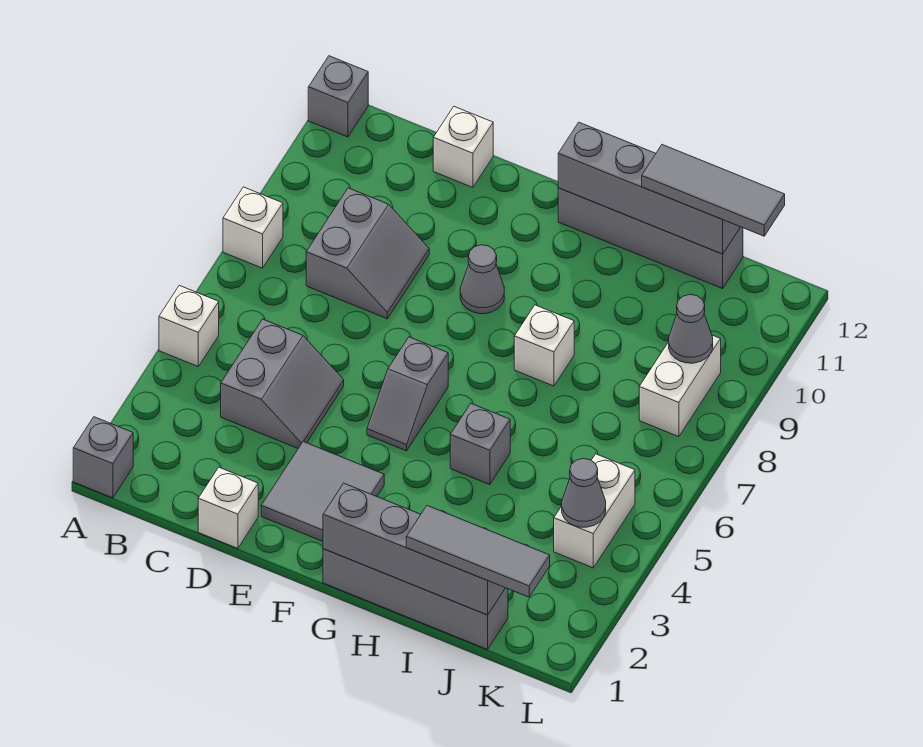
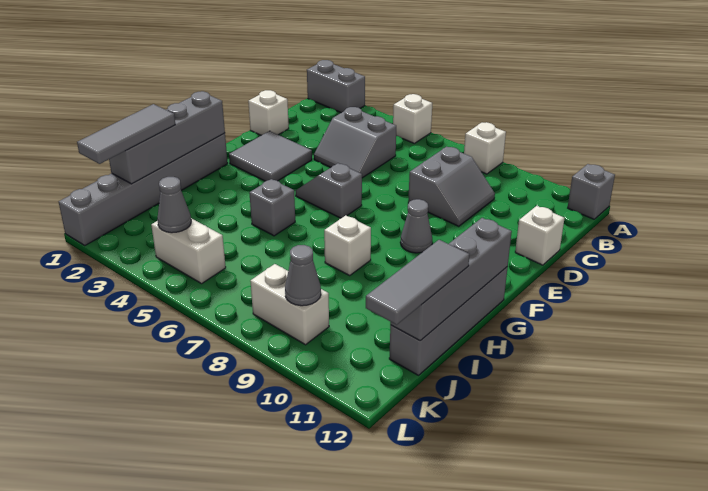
grey 1x1 brick [73,417,133,498] -> grey 1x2 brick [307,60,365,113]
grey 2x2 slope [306,188,429,319] -> grey 2x2 slope turned to [408,147,495,226]
grey 1x4 brick [323,549,508,649] -> grey 1x6 brick [59,133,228,246]

